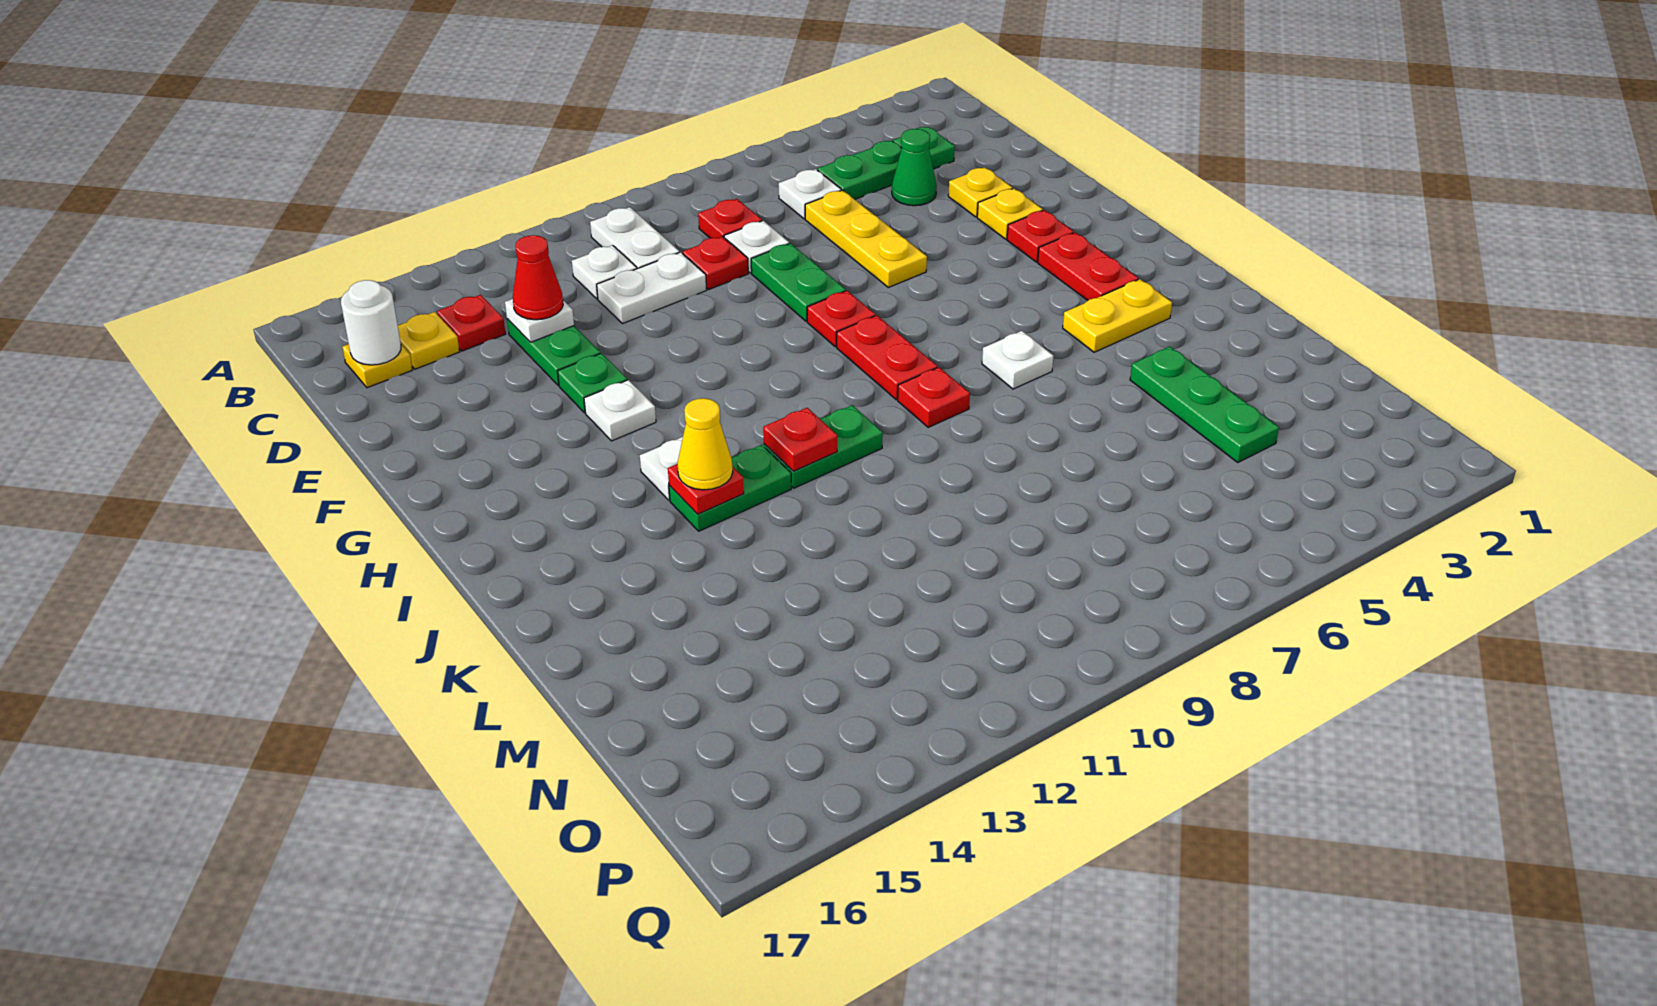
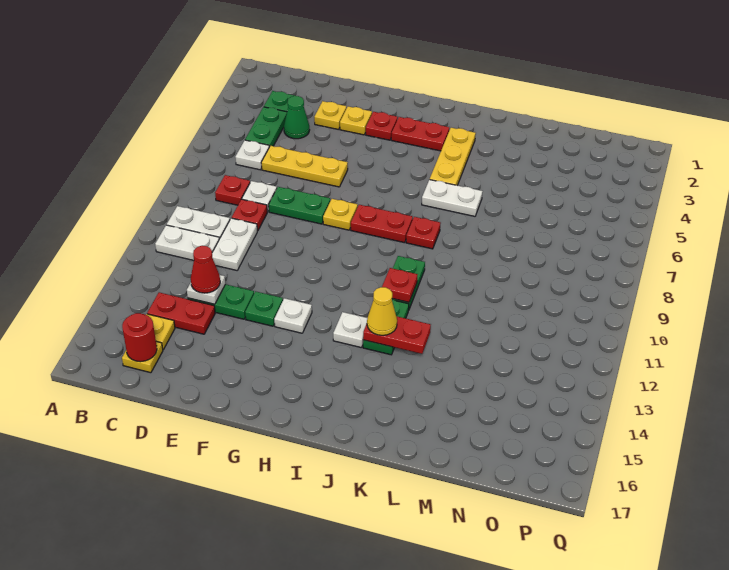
white 1x1 plate [572,245,637,299] -> white 1x2 plate [155,225,219,260]
red 1x1 plate [437,295,506,351] -> red 1x2 plate [147,292,215,334]
white 1x1 round brick [341,280,401,365] -> red 1x1 round brick [122,313,157,362]
red 1x1 plate [807,291,875,347] -> yellow 1x1 plate [323,199,358,230]
yellow 1x2 plate [1063,279,1172,352] -> yellow 1x3 plate [430,128,476,185]
white 1x1 plate [982,331,1053,389] -> white 1x2 plate [422,180,483,216]
red 1x1 plate [668,464,744,514] -> red 1x2 plate [363,316,431,354]
green 1x3 plate [1130,347,1279,462] -> none

